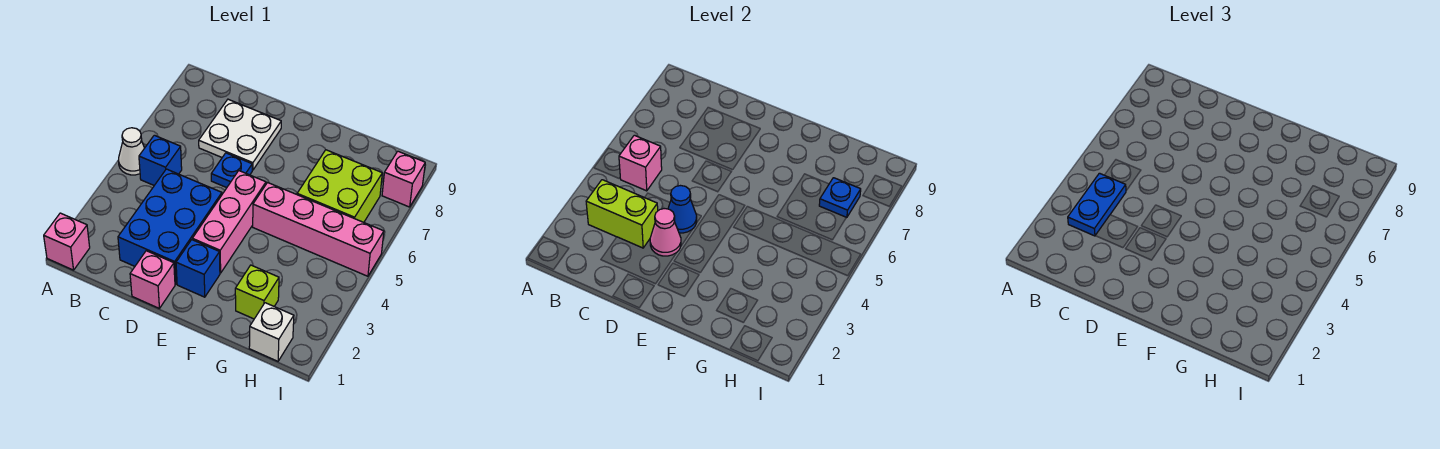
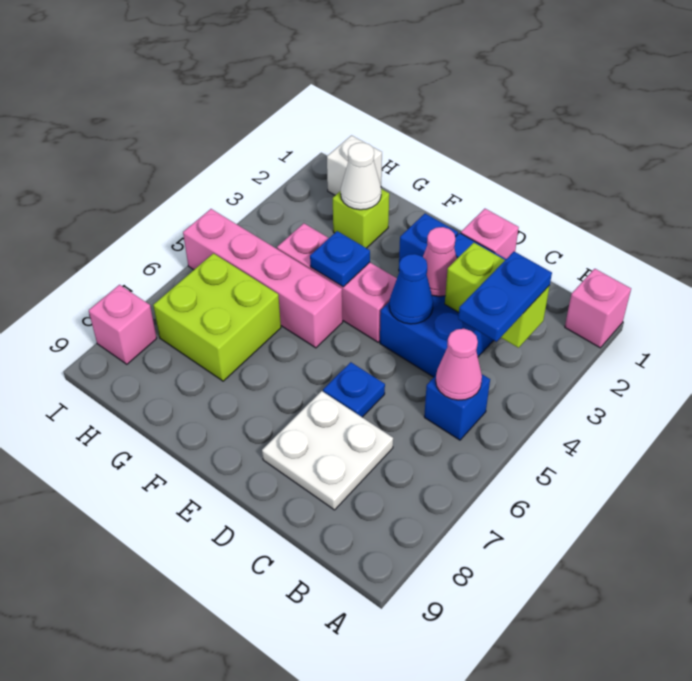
white 1x1 cone [118,128,144,175] -> white 1x1 cone moved to [341,143,381,210]
pink 1x1 brick [619,135,662,191] -> pink 1x1 cone [436,329,482,400]
pink 1x3 brick [192,171,266,273] -> pink 1x3 brick turned to [277,223,397,342]
blue 1x1 plate [819,178,861,218] -> blue 1x1 plate moved to [310,231,370,287]

